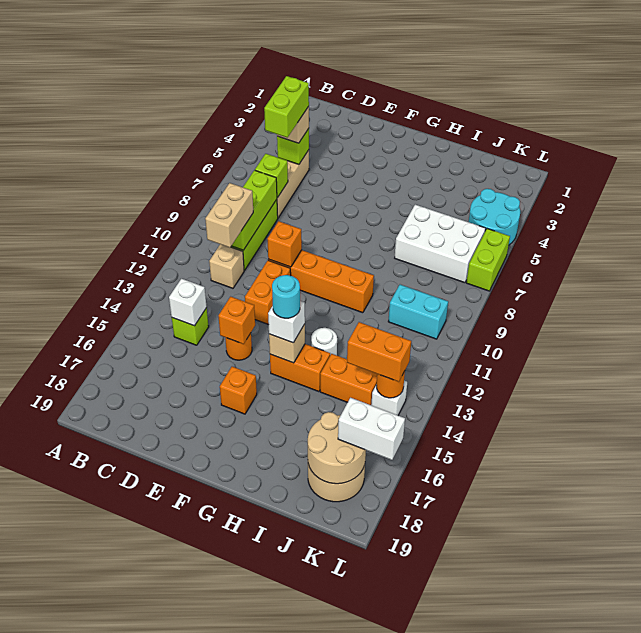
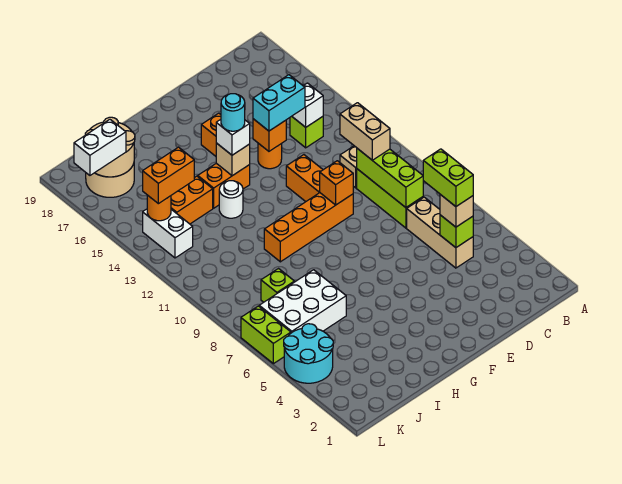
lime 1x1 brick [255,154,288,198] -> lime 1x1 brick moved to [261,269,294,302]
cyan 1x2 brick [388,285,448,339] -> cyan 1x2 brick moved to [253,75,305,131]
white 1x1 brick [371,381,407,415] -> white 1x2 brick [143,209,193,258]

